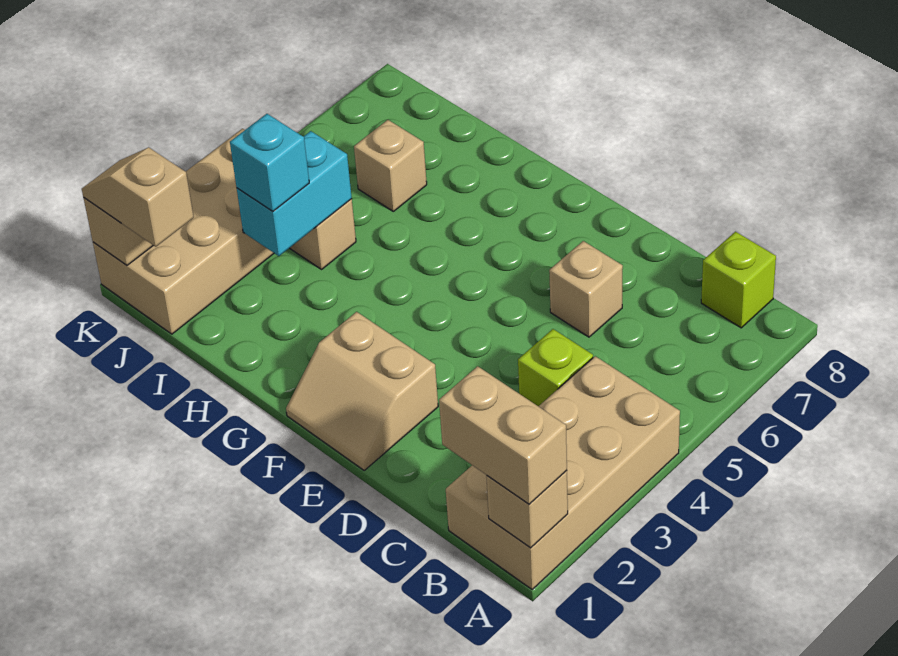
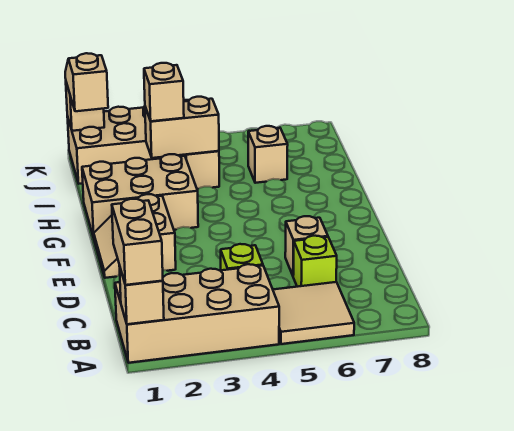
none -> tan 2x2 tile [273,282,354,344]
lime 1x1 brick [701,232,776,328] -> lime 1x1 brick moved to [293,236,337,287]
none -> tan 2x3 brick [82,154,198,237]
cyan 1x2 brick [237,131,352,256] -> tan 1x2 brick [145,97,219,158]
cyan 1x1 brick [230,114,309,211] -> tan 1x1 brick [144,63,184,121]

